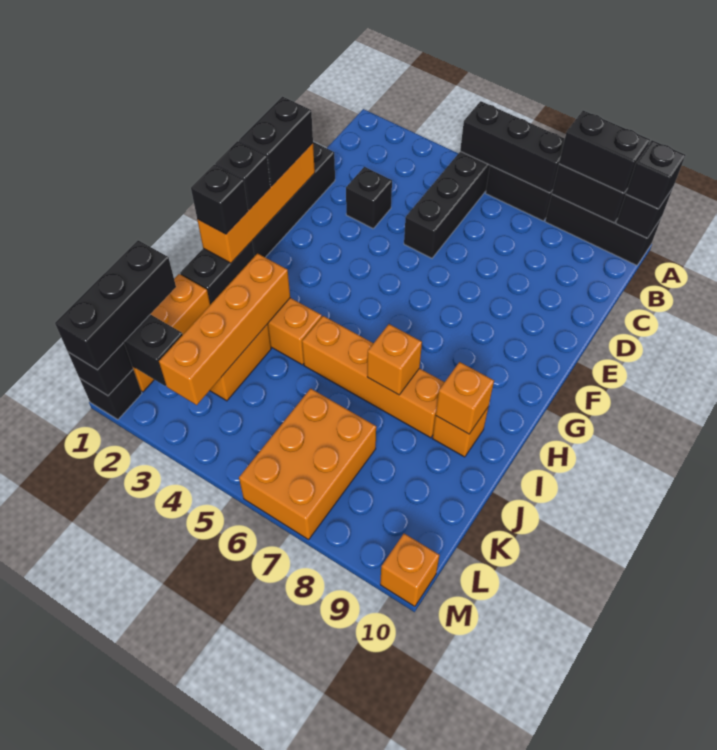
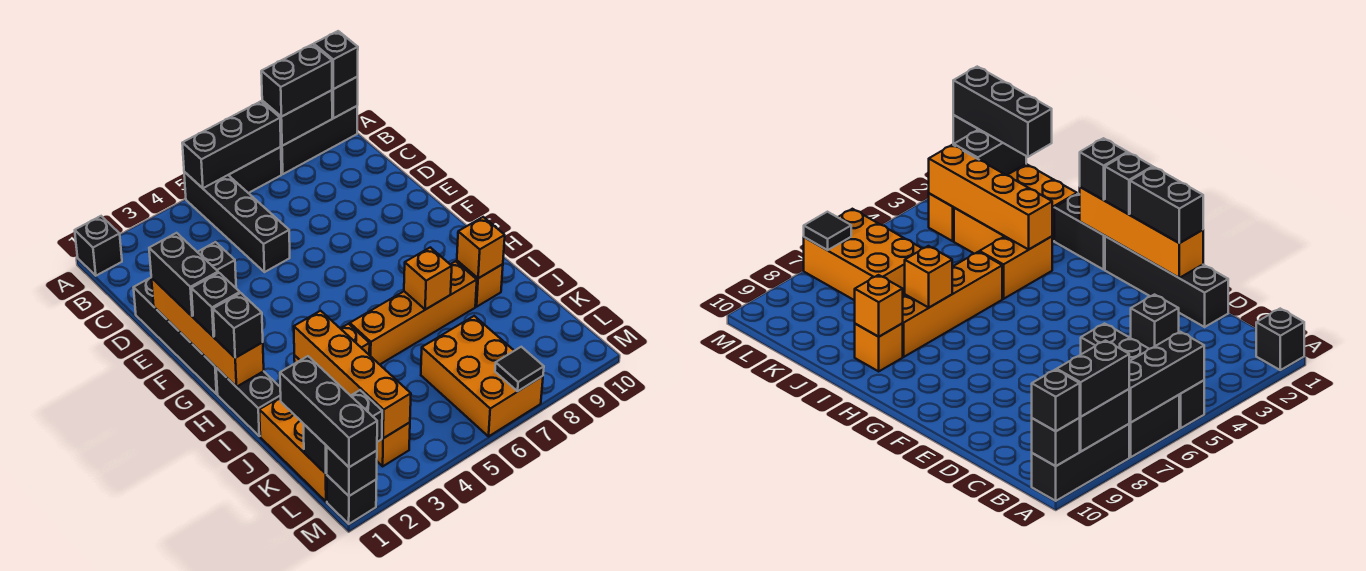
none -> black 1x1 brick [75,216,122,276]
none -> black 1x1 tile [495,347,544,391]
orange 1x1 brick [380,534,439,607] -> orange 1x1 brick moved to [377,422,410,466]

